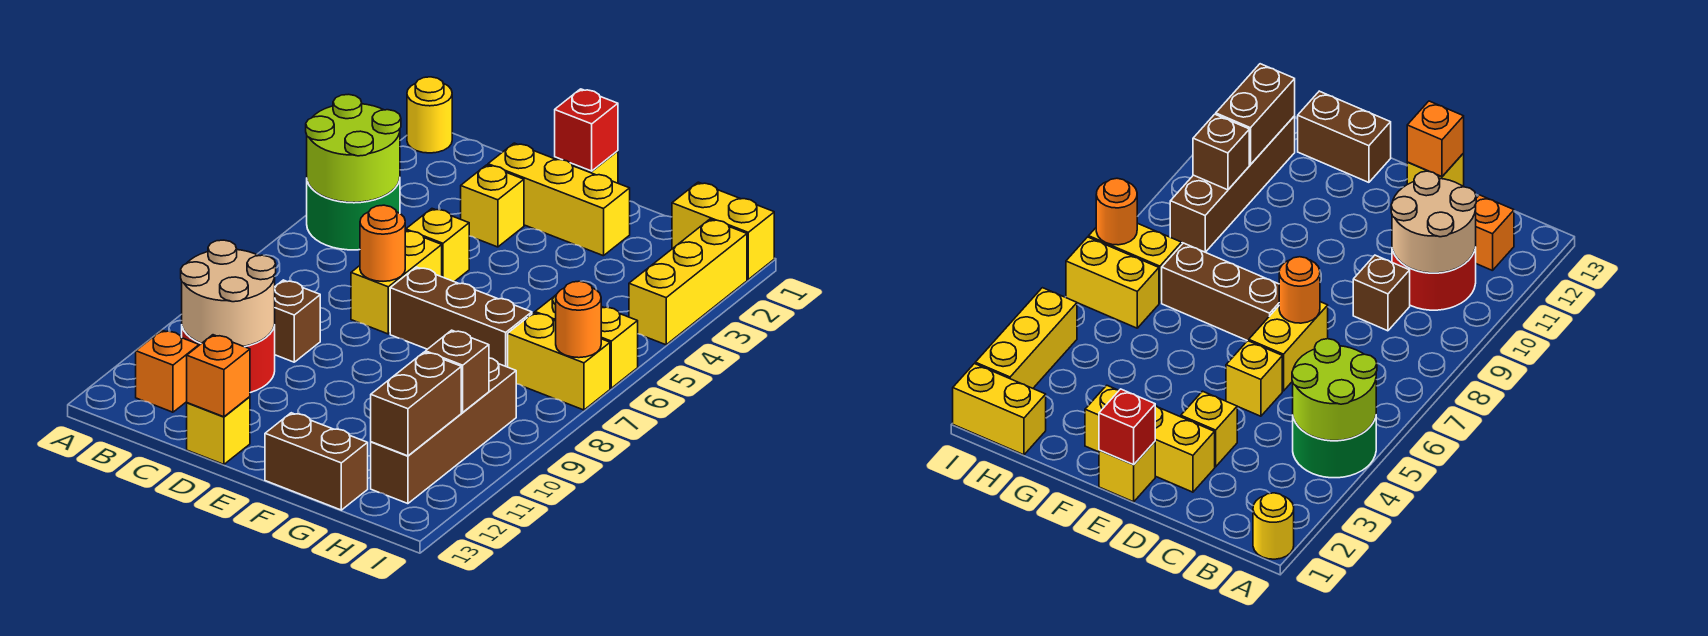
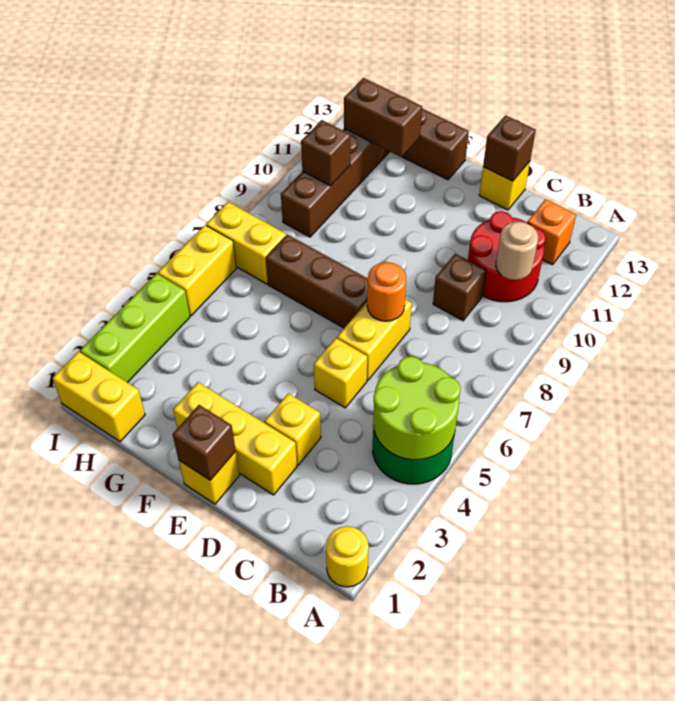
tan 2x2 round brick [181,240,276,346] -> tan 1x1 round brick [496,222,538,280]
orange 1x1 brick [187,335,250,417] -> brown 1x1 brick [483,115,536,181]
red 1x1 brick [555,89,618,171] -> brown 1x1 brick [173,405,236,480]
yellow 1x2 brick [535,295,638,388] -> yellow 1x2 brick turned to [158,225,236,316]
brown 1x2 brick [371,352,461,456] -> brown 1x2 brick turned to [344,78,422,157]
yellow 1x3 brick [629,219,747,345] -> lime 1x3 brick [80,273,190,383]
orange 1x1 round brick [556,281,601,358] -> none

